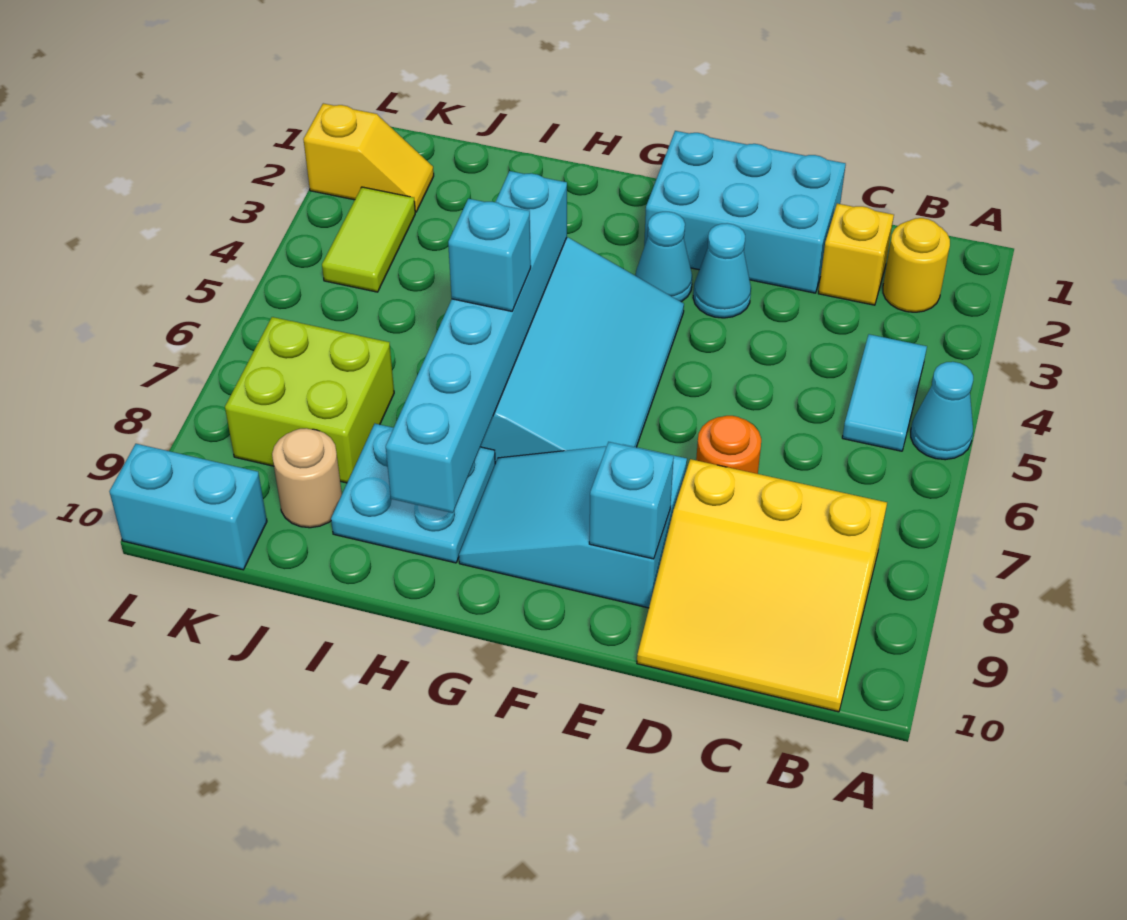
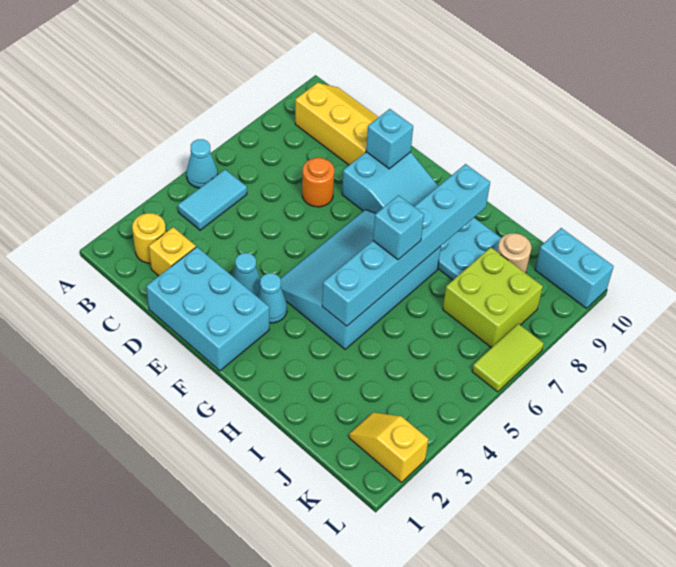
yellow 3x3 slope [637,459,887,712] -> yellow 2x3 slope [295,83,378,165]
lime 1x2 tile [322,187,415,292] -> lime 1x2 tile moved to [472,324,544,392]

